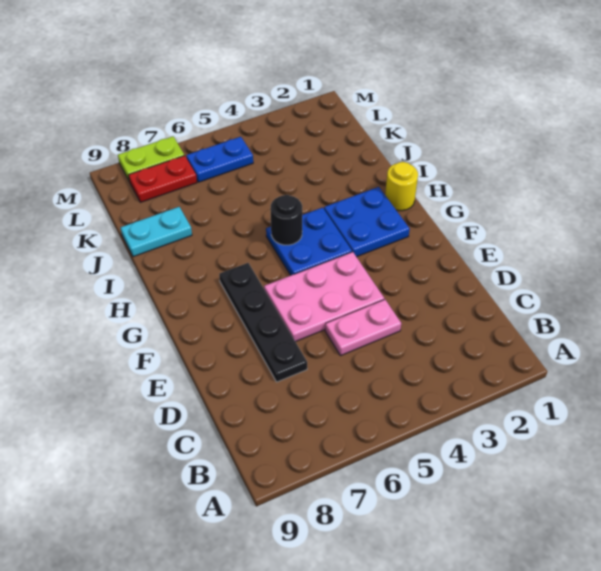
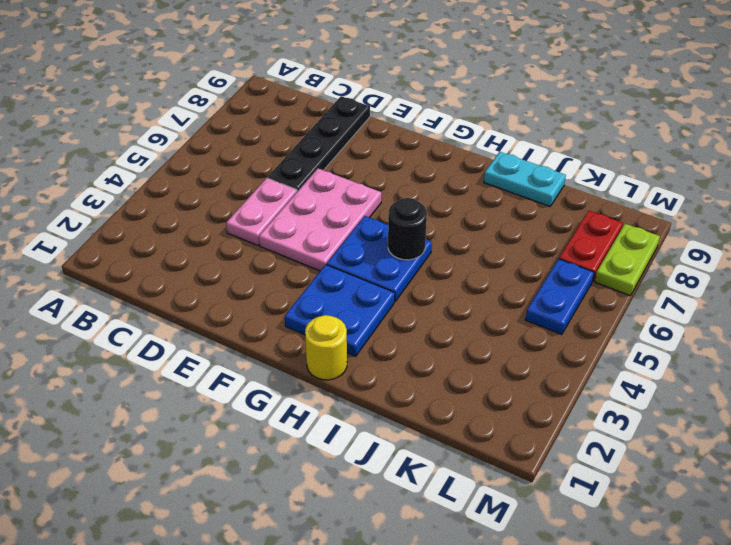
black 1x4 plate [219,263,307,382] -> black 1x4 plate turned to [268,96,370,191]
cyan 1x2 plate [121,207,192,257] -> cyan 1x2 plate turned to [484,152,566,206]

